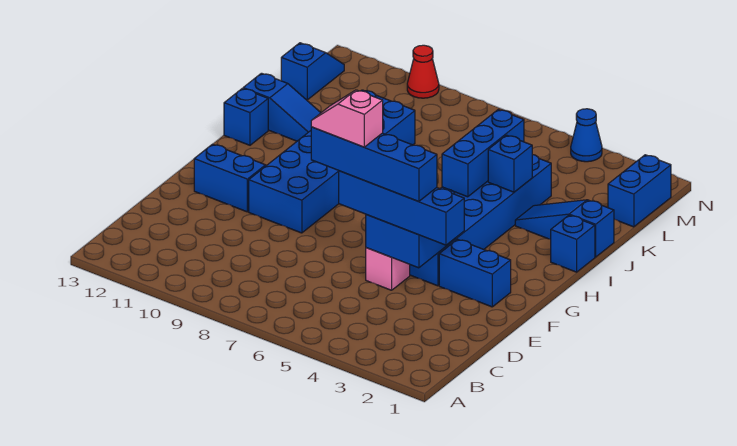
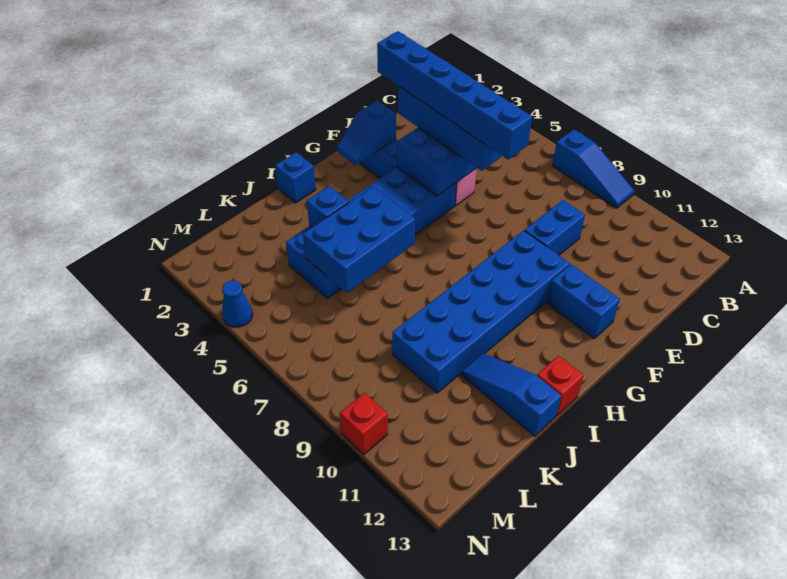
blue 1x4 brick [311,127,437,202] -> blue 1x6 brick [377,31,532,159]
pink 1x2 slope [311,90,383,147] -> none
blue 1x3 brick [442,110,524,197] -> blue 2x3 brick [303,187,415,293]
blue 1x1 brick [224,88,268,145] -> red 1x1 brick [537,356,584,416]
blue 1x3 slope [515,200,614,257] -> blue 1x3 slope moved to [552,129,635,208]
blue 1x2 brick [608,155,671,227] -> blue 1x2 brick moved to [525,200,585,255]
blue 1x2 slope [281,43,344,100] -> blue 1x2 slope moved to [337,100,396,165]
red 1x1 cone [407,45,439,98] -> red 1x1 brick [340,393,388,454]

